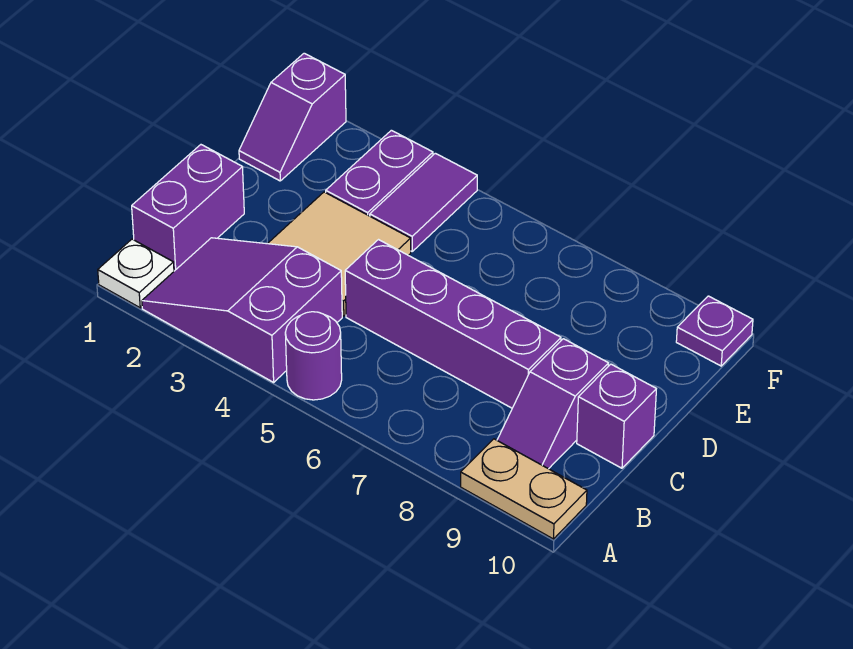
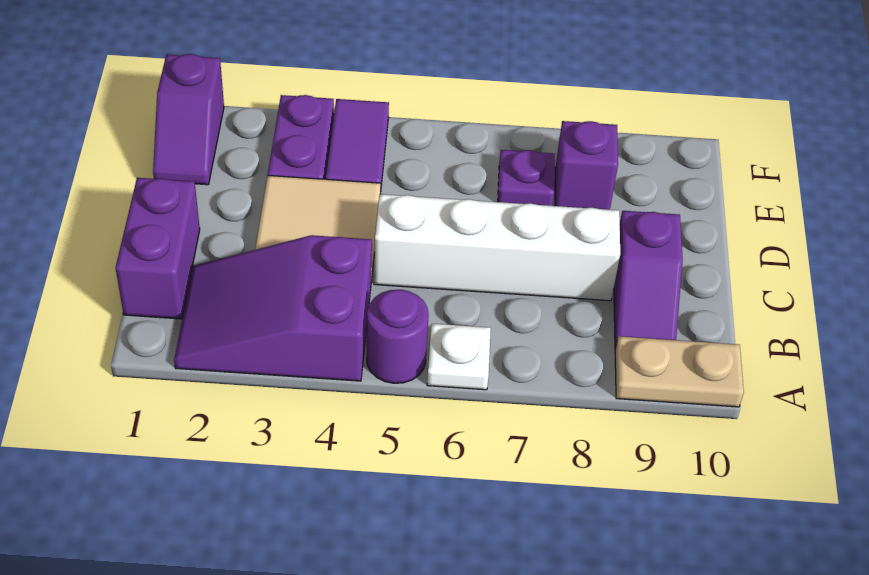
white 1x1 plate [98,239,174,308] -> white 1x1 plate moved to [427,324,491,390]
purple 1x4 brick [345,240,561,408] -> white 1x4 brick [374,194,620,301]
purple 1x1 brick [577,364,656,468] -> purple 1x1 brick moved to [555,121,618,210]
purple 1x1 plate [676,296,753,366] -> purple 1x1 plate moved to [498,150,555,206]

